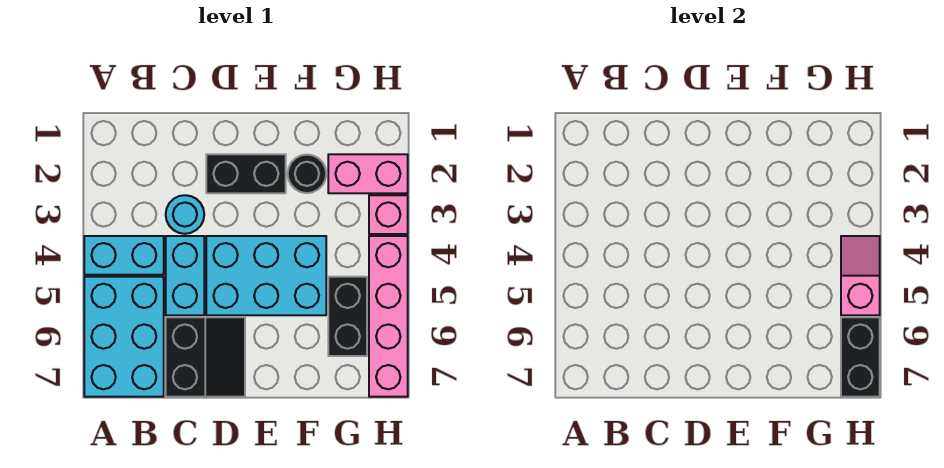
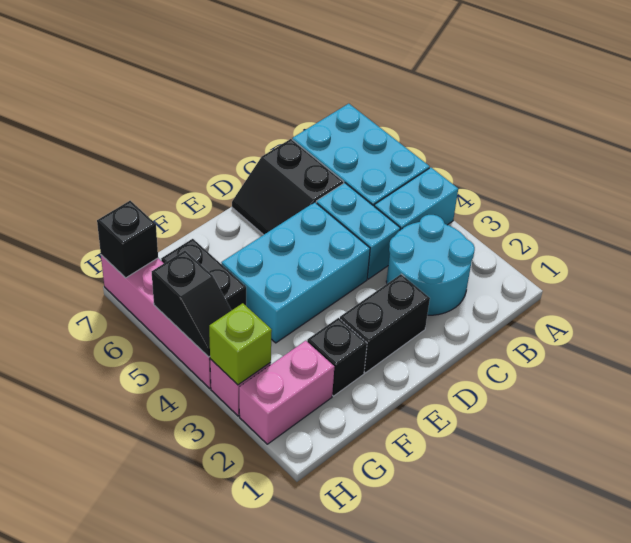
cyan 1x1 round brick [166,195,204,234] -> cyan 2x2 round brick [386,215,475,315]
black 1x1 round brick [288,155,326,193] -> black 1x1 brick [307,318,367,396]
none -> lime 1x1 brick [209,303,272,385]
pink 1x2 slope [841,236,880,315] -> black 1x2 slope [152,251,231,357]
black 1x2 brick [841,317,880,397] -> black 1x1 brick [97,201,158,278]

